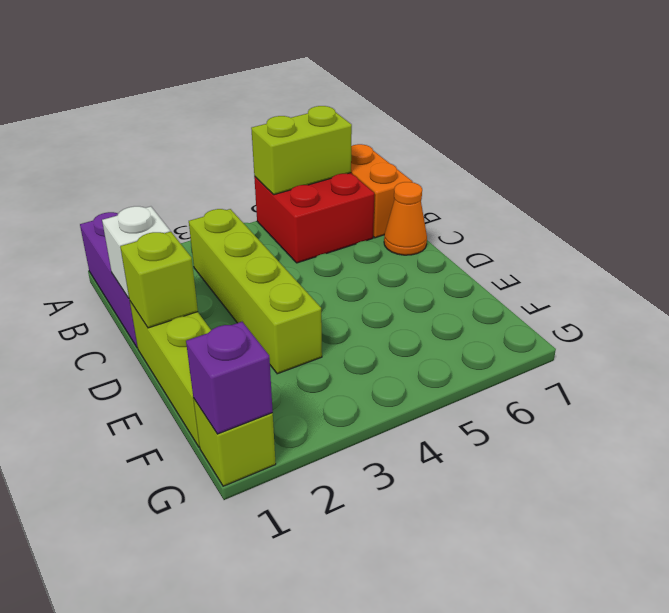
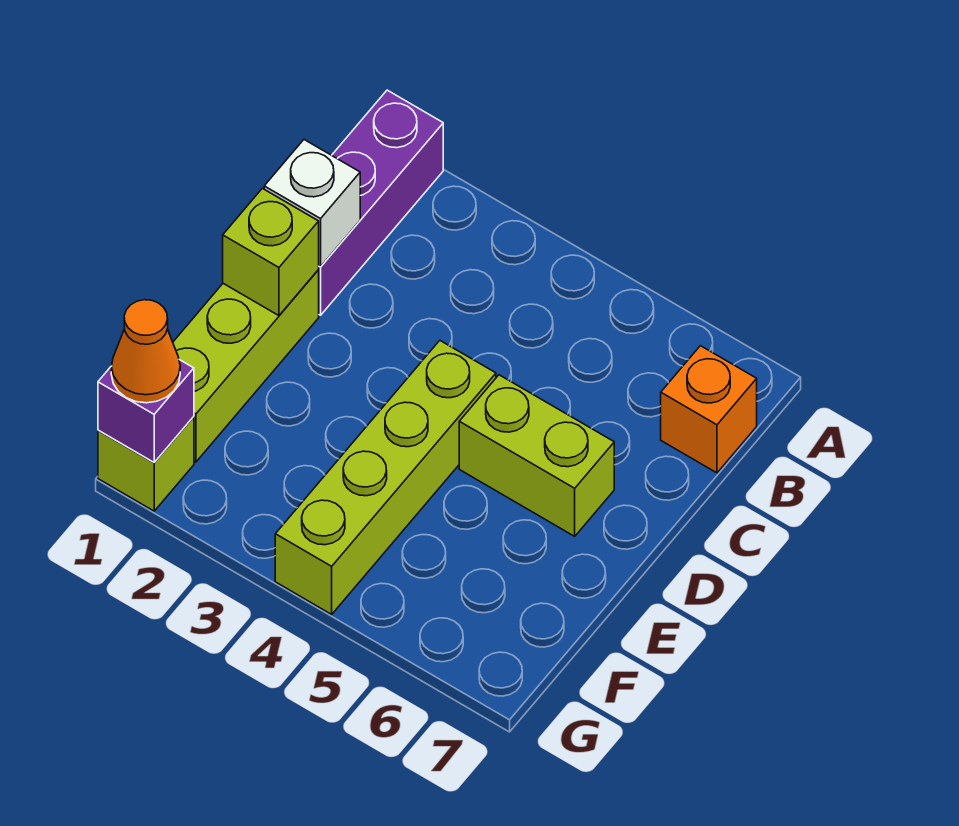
red 2x2 brick [254,173,374,263] -> none
lime 1x2 brick [251,106,352,195] -> lime 1x2 brick moved to [459,375,614,536]
orange 1x2 brick [351,144,412,238] -> orange 1x1 brick [661,346,757,473]
lime 1x4 brick [189,209,322,374] -> lime 1x4 brick moved to [275,341,496,614]
orange 1x1 cone [384,182,427,255] -> orange 1x1 cone moved to [111,300,180,403]

